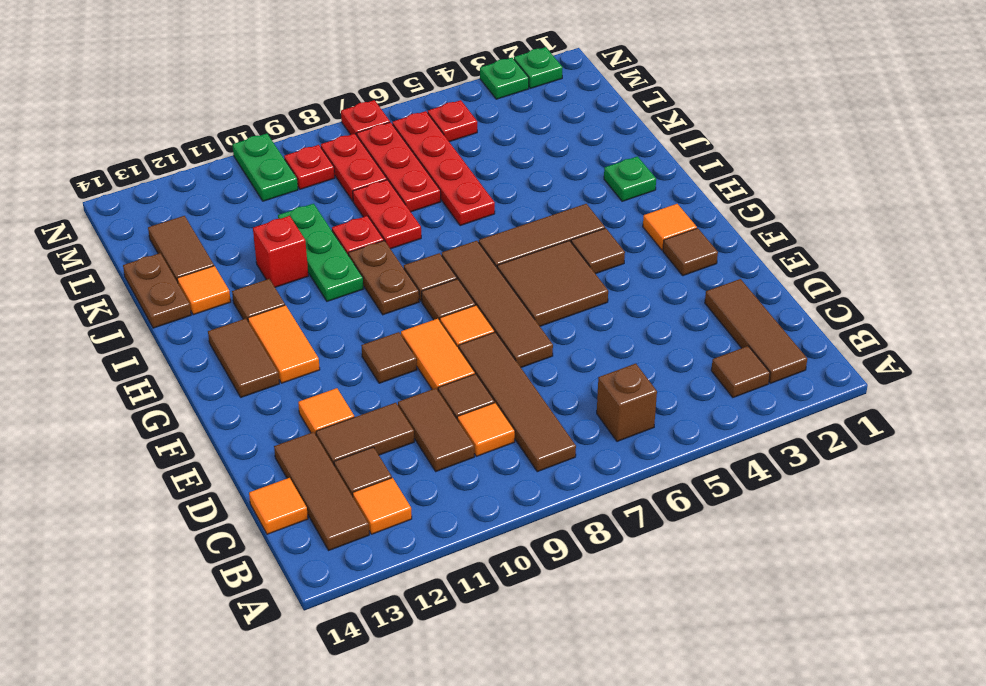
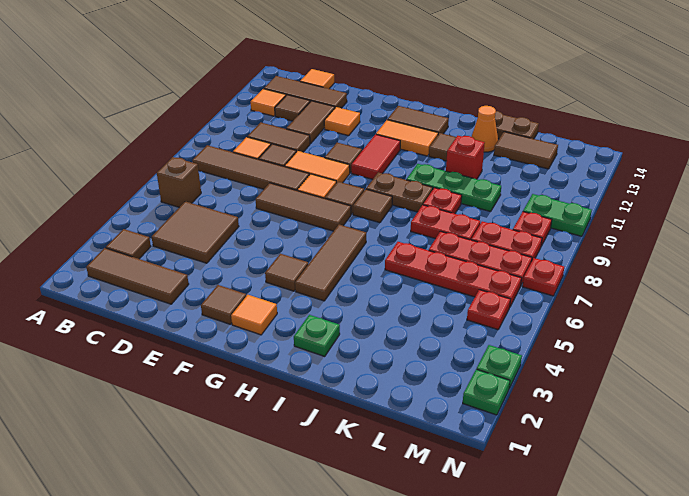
brown 1x4 tile [442,241,553,367] -> brown 1x3 tile [256,183,351,231]
brown 2x2 tile [497,241,608,326] -> brown 2x2 tile moved to [152,201,239,263]
none -> red 1x2 tile [351,134,400,179]
orange 1x1 tile [177,266,231,315] -> orange 1x1 cone [471,106,498,152]

